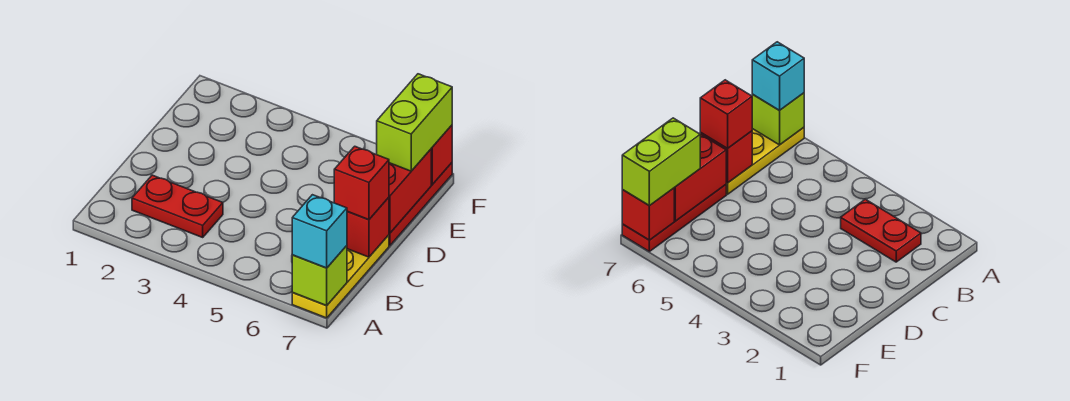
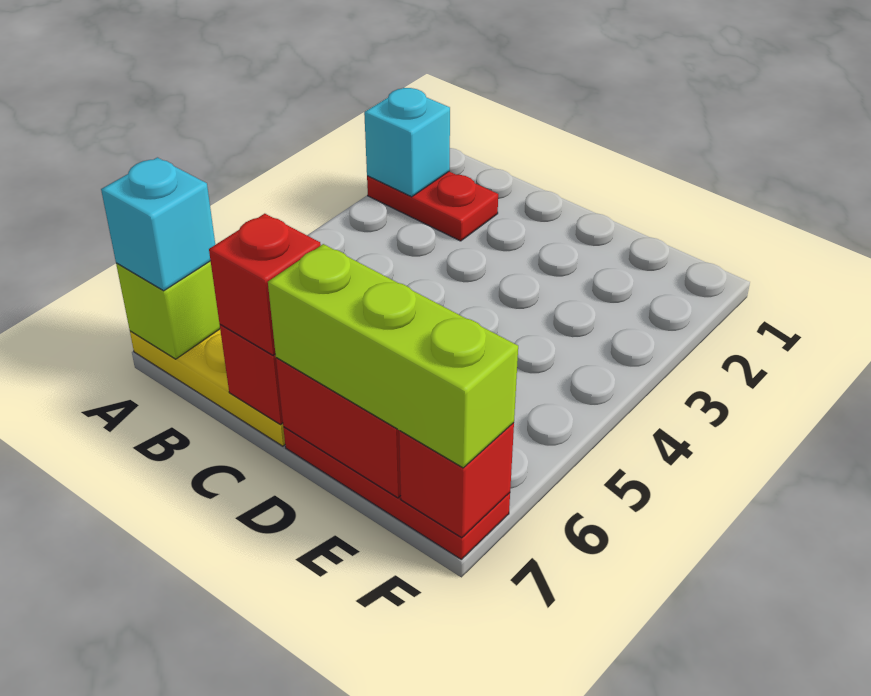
none -> cyan 1x1 brick [364,88,450,197]
red 1x2 plate [132,175,223,237] -> red 1x2 plate turned to [367,172,498,241]
lime 1x2 brick [377,74,452,171] -> lime 1x3 brick [268,244,518,468]

